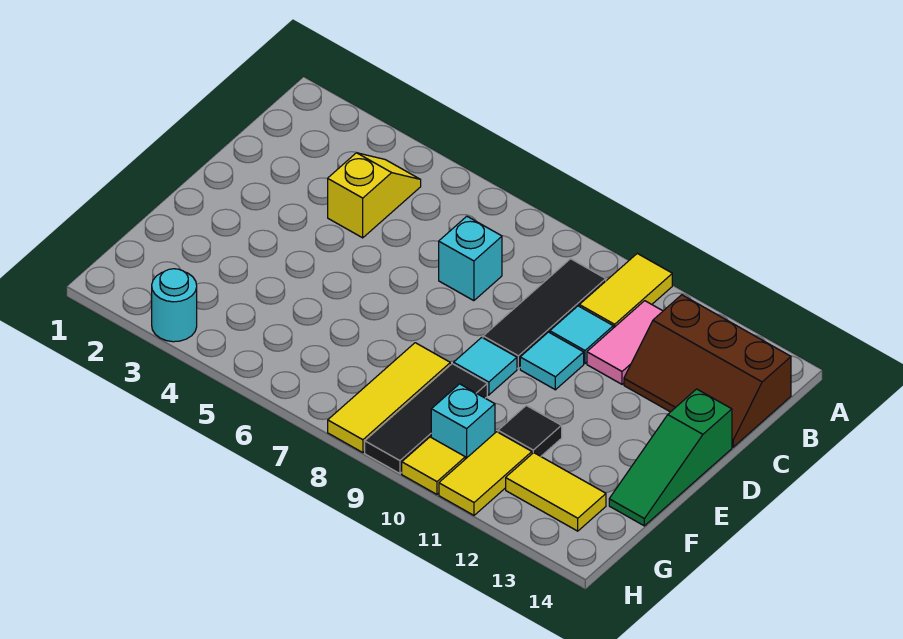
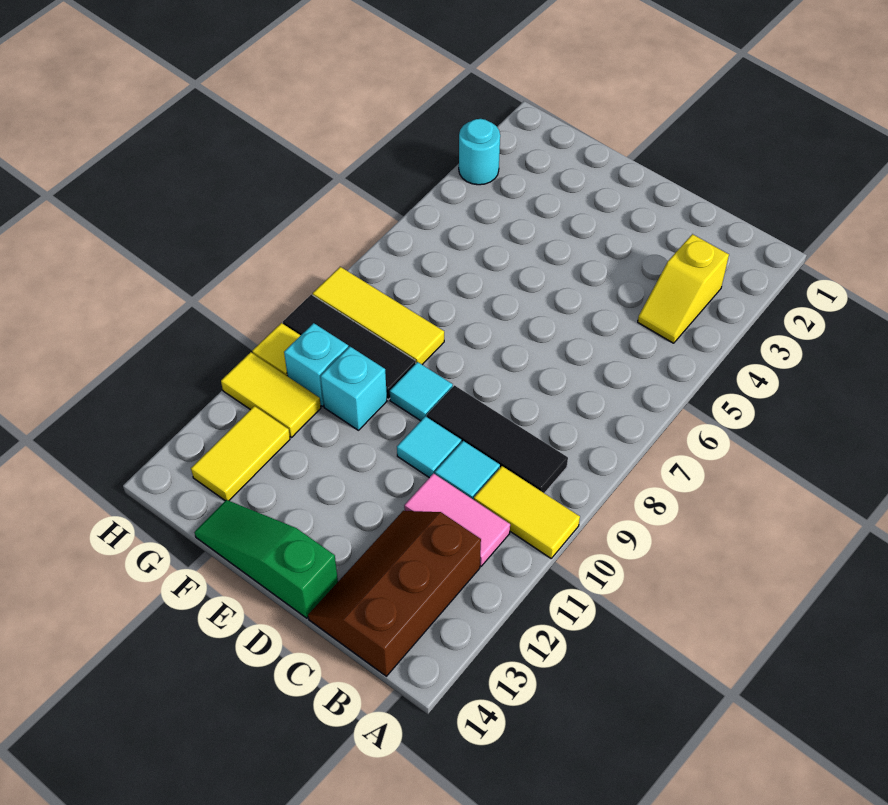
yellow 1x2 slope [328,153,421,238] -> yellow 1x2 slope turned to [638,234,729,343]
cyan 1x1 brick [439,216,502,301] -> cyan 1x1 brick moved to [321,347,387,430]
black 1x1 tile [498,406,562,456] -> none

